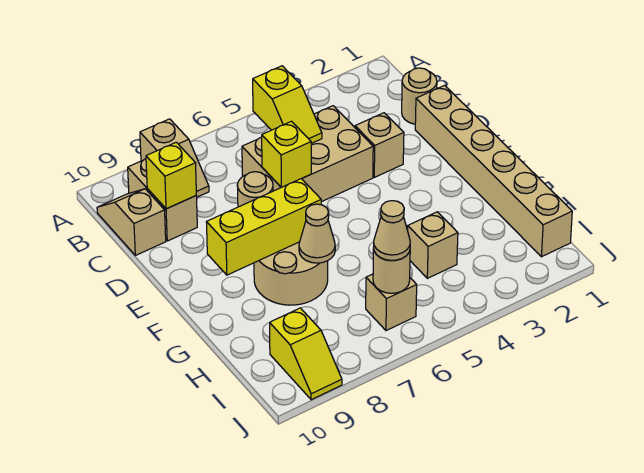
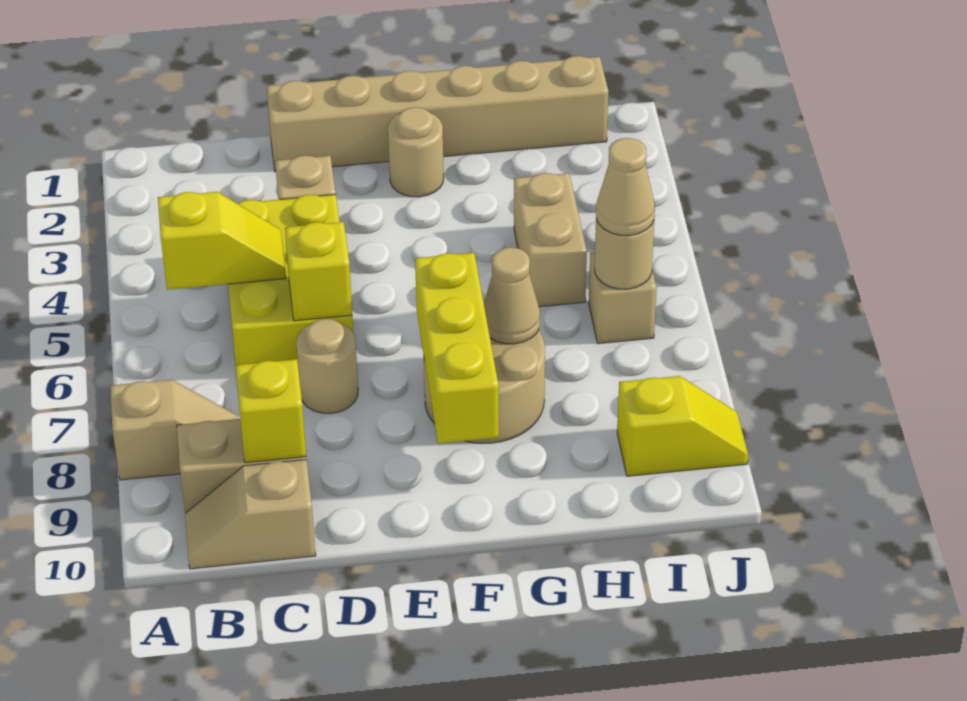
tan 1x1 round brick [402,68,437,124] -> tan 1x1 round brick moved to [388,107,444,197]
tan 2x3 brick [242,106,373,202] -> yellow 2x3 brick [228,194,353,365]
tan 1x1 brick [408,212,458,278] -> tan 1x2 brick [514,173,587,307]

